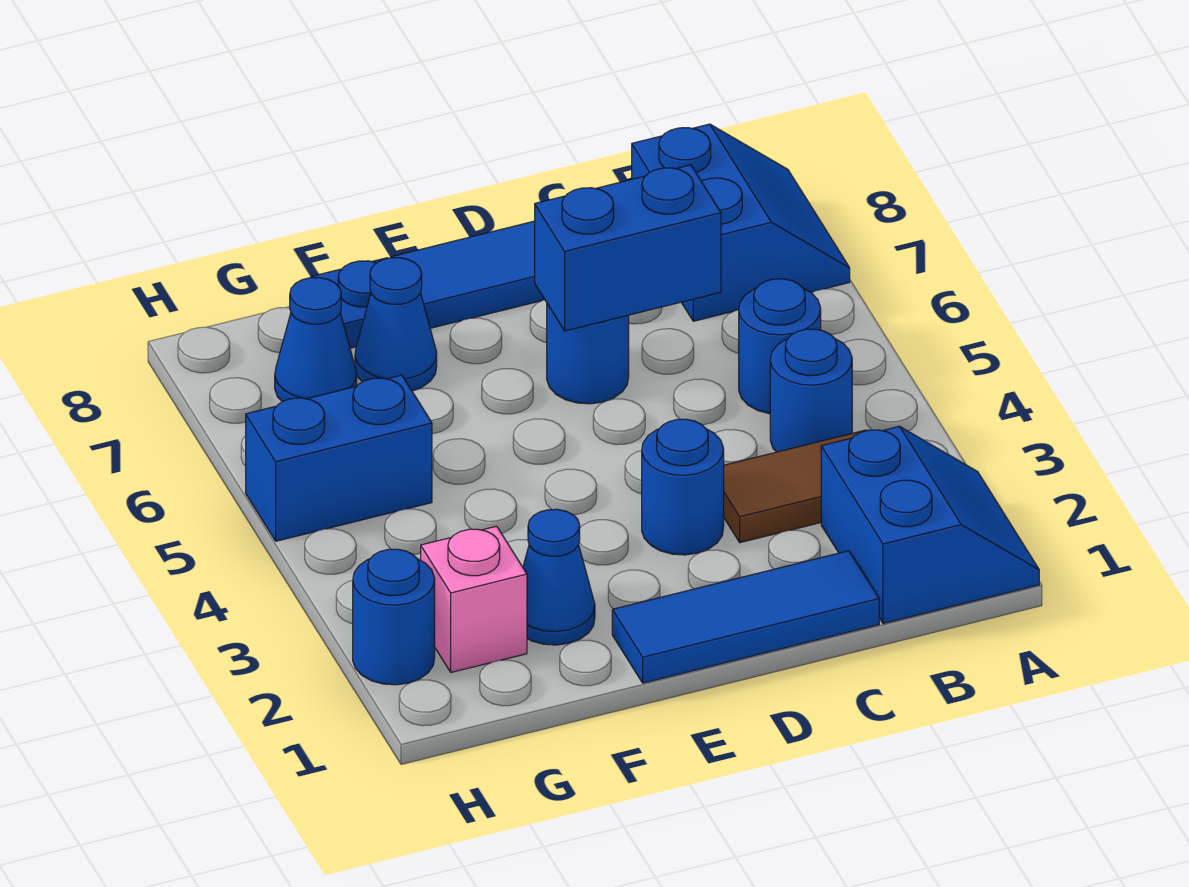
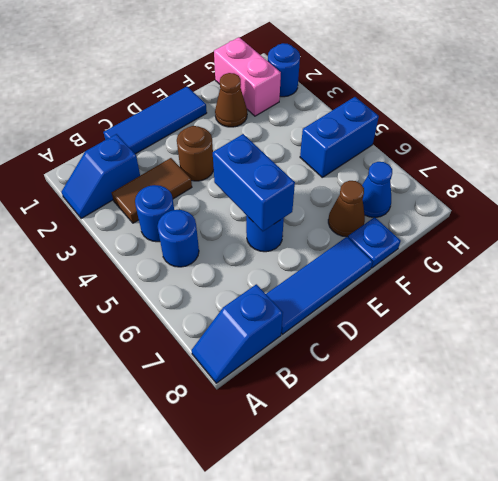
blue 2x2 slope [821,426,1039,624] -> blue 1x2 slope [61,134,140,219]
blue 2x2 slope [632,124,850,321] -> blue 1x2 slope [192,284,283,383]
blue 1x2 brick [535,165,721,331] -> blue 1x2 brick turned to [213,134,295,231]
blue 1x1 round brick [642,419,724,555] -> brown 1x1 round brick [177,126,214,181]
blue 1x1 cone [523,509,595,645] -> brown 1x1 cone [215,73,247,127]
blue 1x1 cone [355,258,437,391] -> brown 1x1 cone [328,181,365,237]
pink 1x1 brick [421,526,527,672] -> pink 1x2 brick [214,37,281,116]

